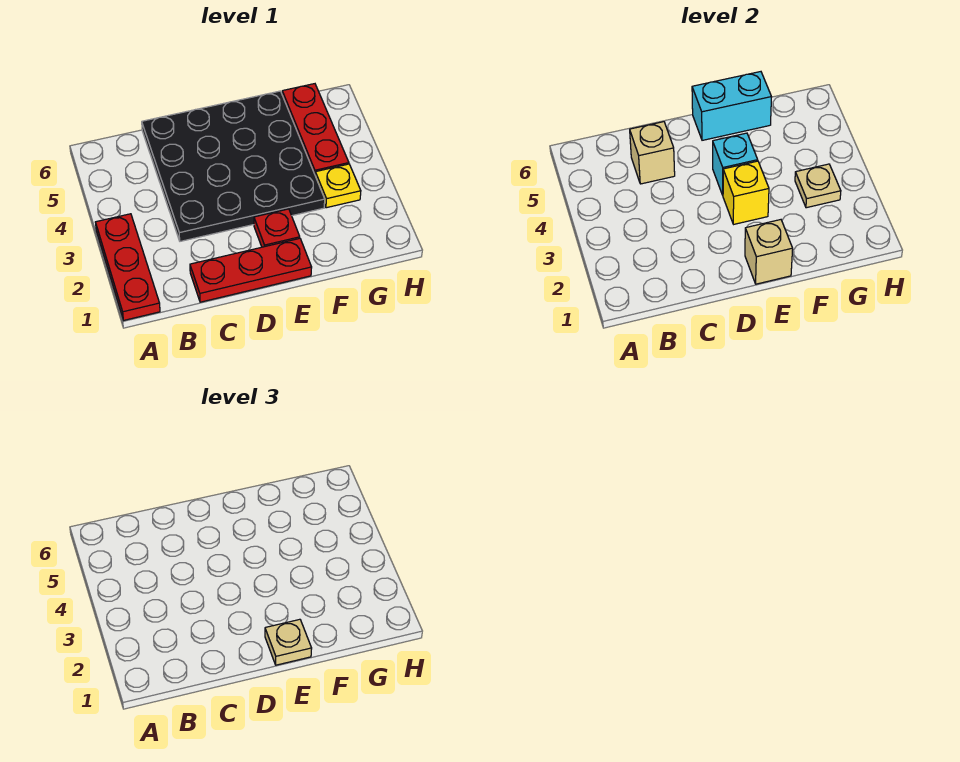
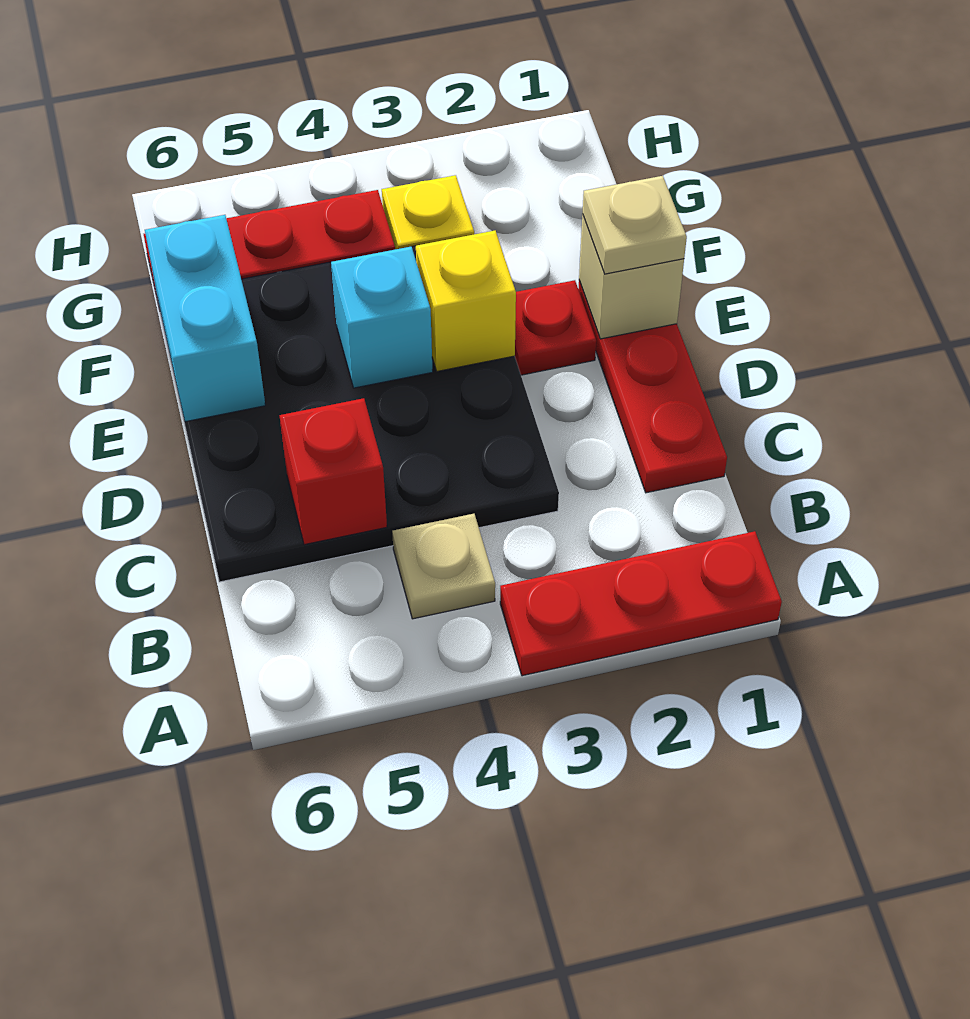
tan 1x1 brick [630,122,675,184] -> red 1x1 brick [279,398,387,545]
tan 1x1 plate [795,164,841,208] -> tan 1x1 plate moved to [392,514,495,619]

